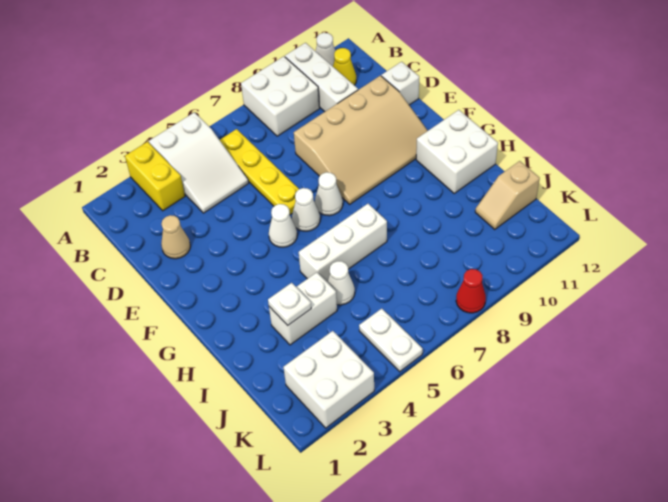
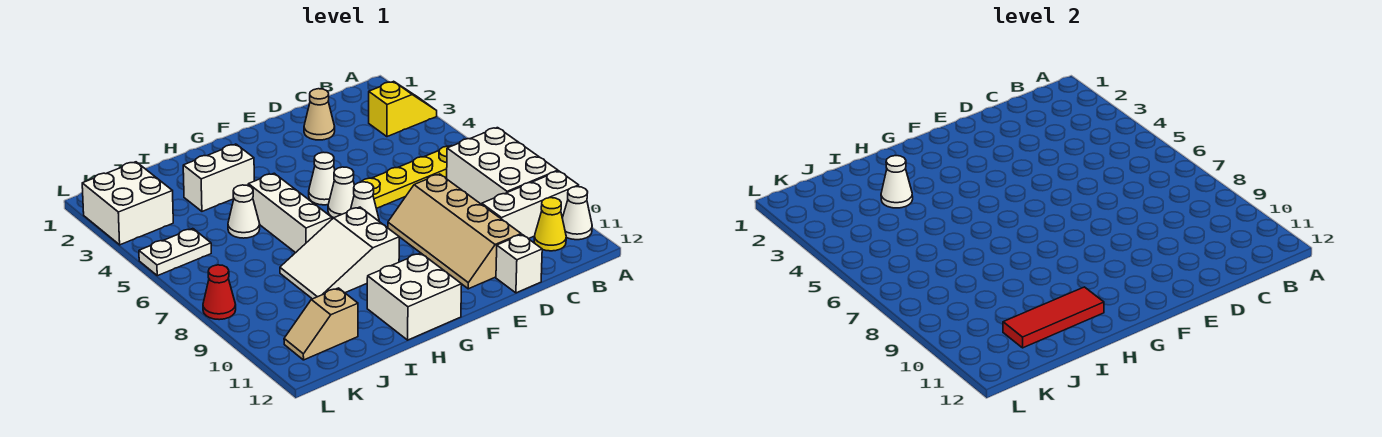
yellow 1x2 brick [125,142,185,211] -> yellow 1x2 slope [369,81,437,137]
white 2x3 slope [149,112,249,213] -> white 2x3 slope moved to [280,207,399,299]
white 2x2 brick [241,56,320,136] -> white 2x3 brick [447,128,558,204]
tan 3x4 slope [294,76,428,204] -> tan 2x4 slope [388,174,521,289]
none -> red 1x3 tile [1003,287,1104,348]
white 1x2 brick [269,272,337,345] -> white 1x2 brick turned to [183,144,254,211]
white 1x1 plate [268,283,311,325] -> white 1x1 cone [881,156,913,208]
tan 1x2 slope [475,161,540,229] -> tan 1x2 slope turned to [284,288,358,360]

